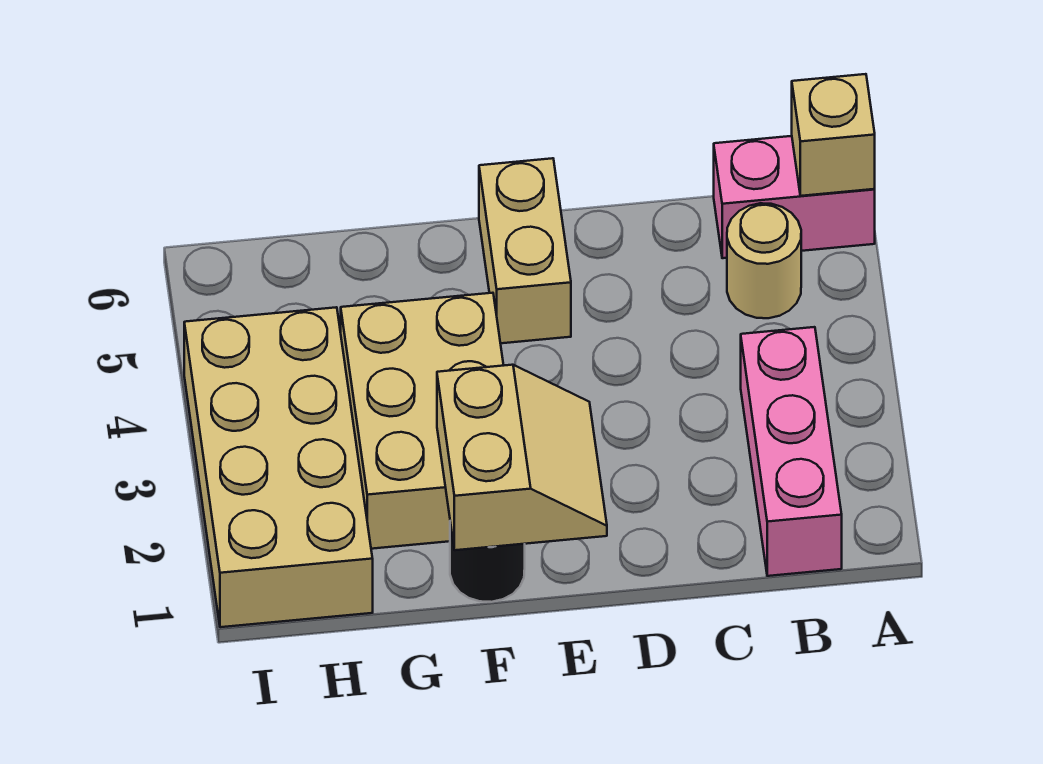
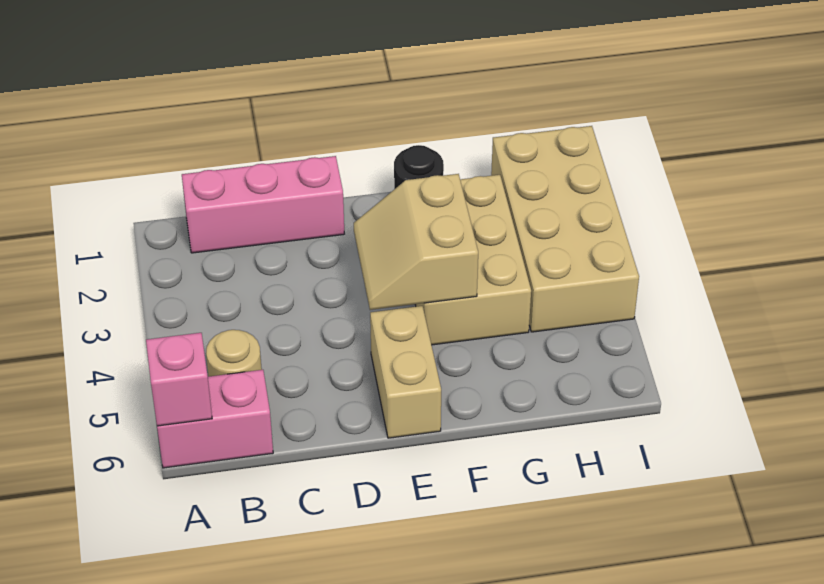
tan 1x1 brick [792,74,875,196] -> pink 1x1 brick [146,333,212,426]
pink 1x3 brick [741,327,842,576] -> pink 1x3 brick turned to [182,156,344,253]
tan 2x2 slope [437,365,607,550] -> tan 2x2 slope moved to [354,174,478,310]

